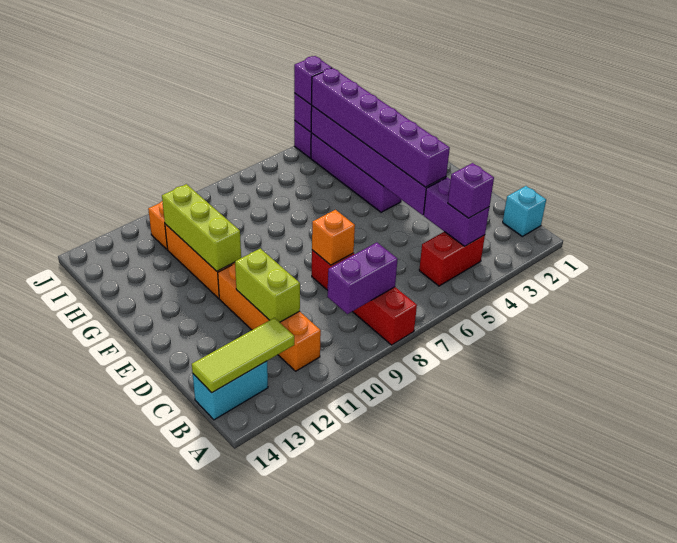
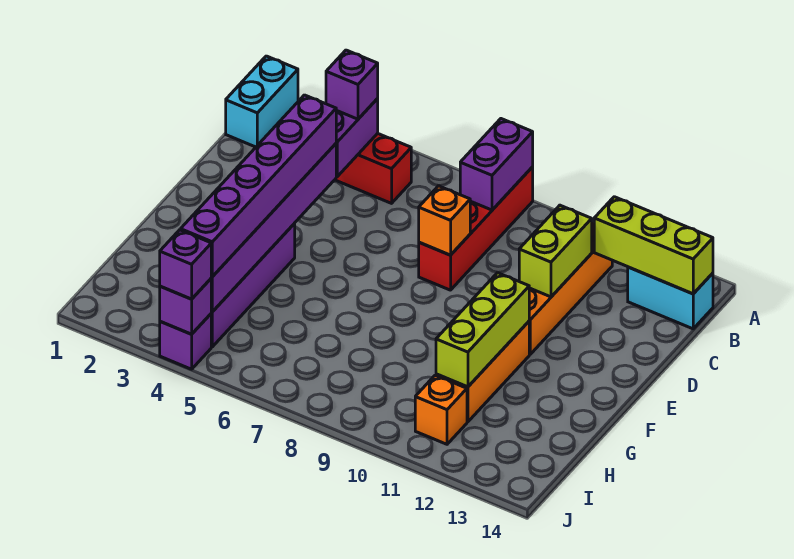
cyan 1x1 brick [503,186,546,236] -> cyan 1x2 brick [226,56,298,147]
purple 1x2 brick [327,242,398,314] -> purple 1x2 brick turned to [460,119,533,210]
lime 1x3 tile [192,318,294,393] -> lime 1x3 brick [594,197,713,294]

